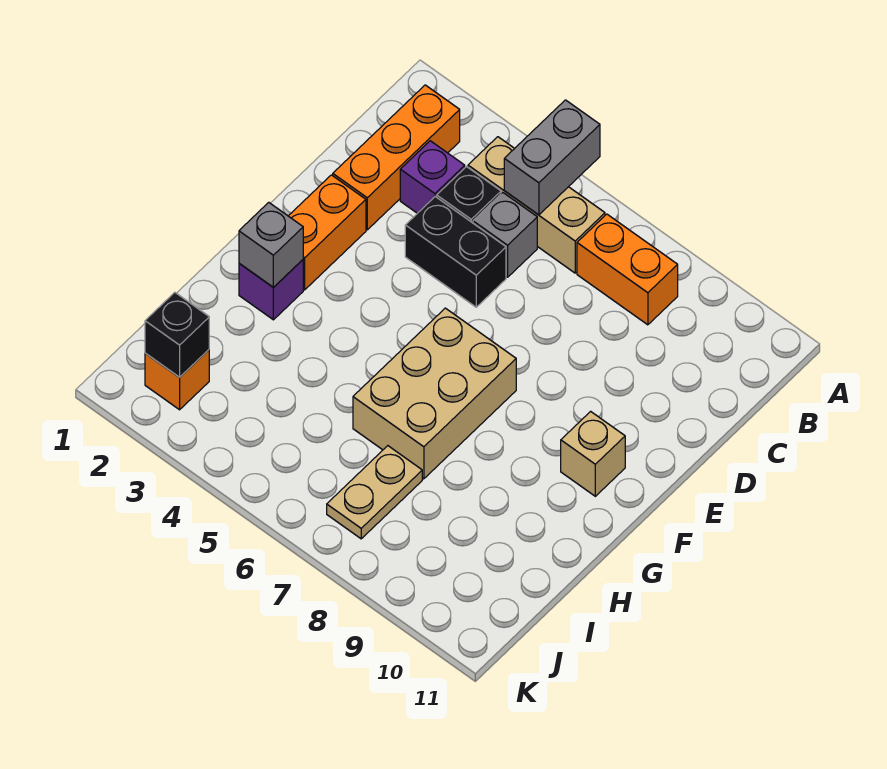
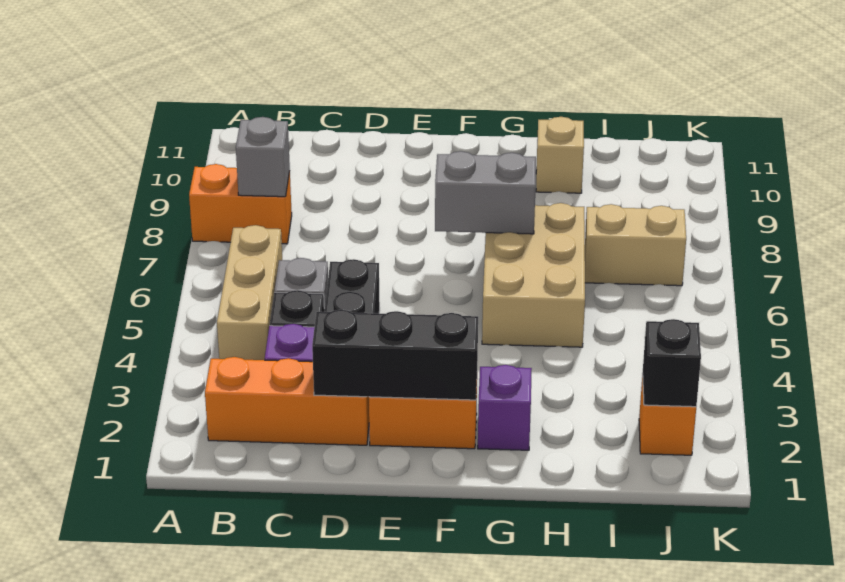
grey 1x2 brick [504,100,600,215] -> grey 1x2 brick moved to [435,151,536,234]
orange 1x2 brick [577,214,678,325] -> orange 1x2 brick turned to [189,164,292,244]
none -> black 1x3 brick [312,310,478,400]
tan 2x3 brick [353,308,516,479] -> tan 2x3 brick turned to [482,203,585,347]
tan 1x1 brick [561,411,625,496] -> tan 1x1 brick moved to [536,117,584,193]
grey 1x1 brick [239,202,303,288] -> grey 1x1 brick moved to [236,117,290,197]
tan 1x2 plate [327,446,422,539] -> tan 1x2 brick [585,204,686,286]

